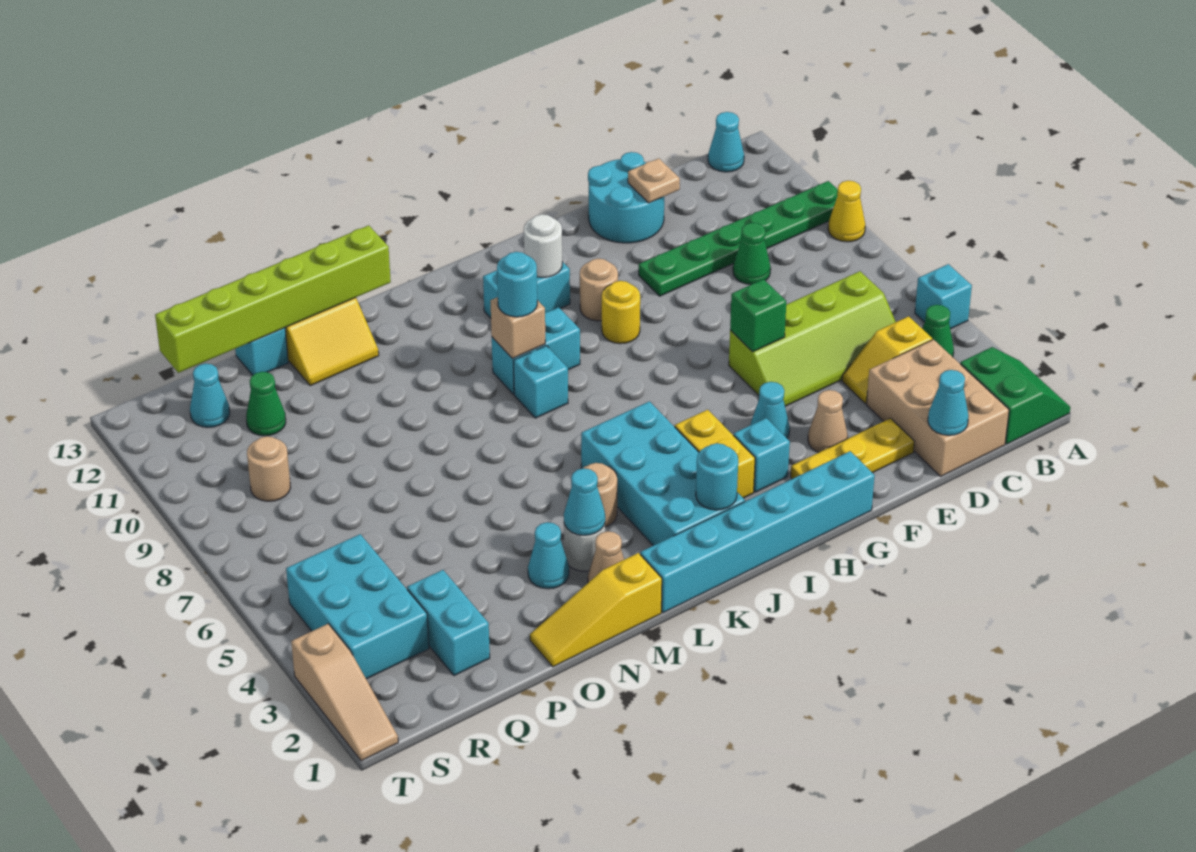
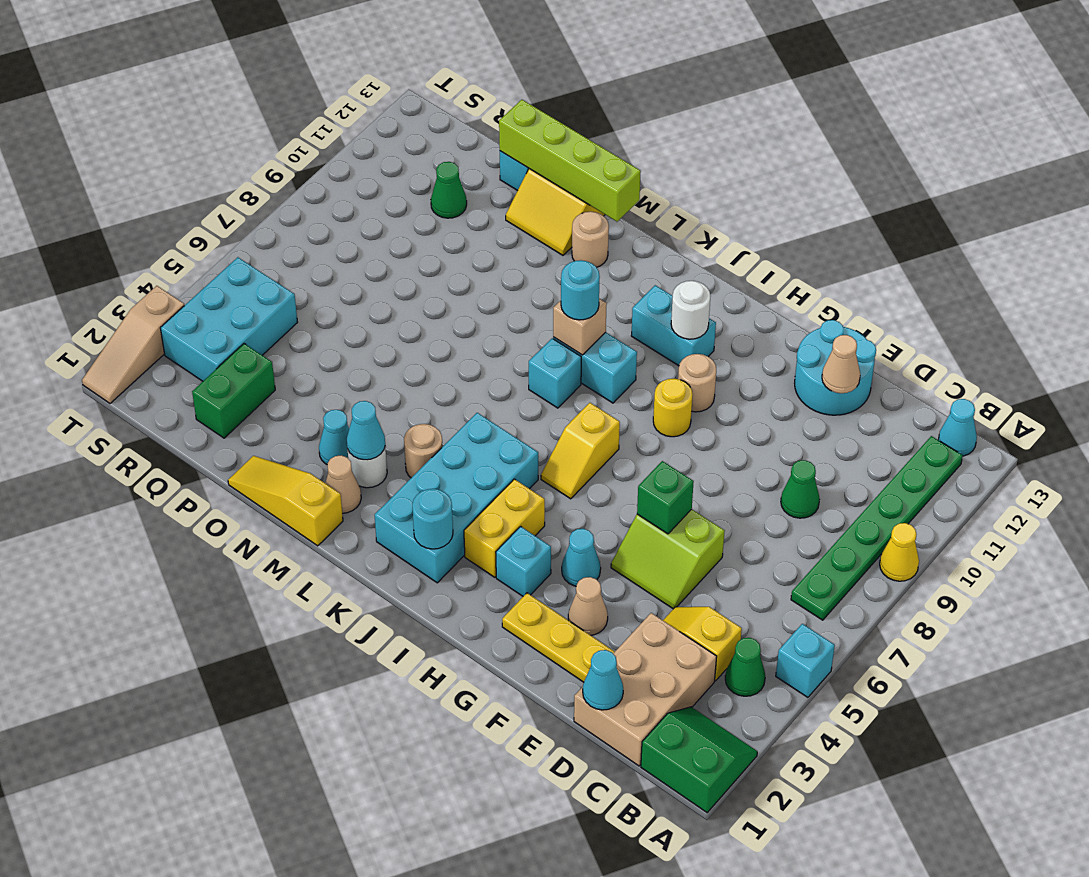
green 2x2 slope [960,347,1070,444] -> green 2x2 slope turned to [641,707,757,813]
green 1x6 plate [639,181,838,296] -> green 1x6 plate turned to [791,436,963,620]
lime 2x4 slope [729,271,896,406] -> lime 2x2 slope [611,509,725,609]
tan 1x1 plate [628,158,680,203] -> tan 1x1 cone [822,335,860,393]
cyan 1x6 brick [640,451,875,613] -> none
none -> yellow 1x2 slope [541,403,620,499]
lime 1x6 brick [155,225,391,373] -> lime 1x4 brick [499,100,641,222]
cyan 1x2 brick [407,570,490,676] -> green 1x2 brick [192,344,275,438]
tan 1x1 round brick [247,436,291,501] -> tan 1x1 round brick moved to [572,212,609,267]
cyan 1x1 cone [190,364,230,428] -> none

